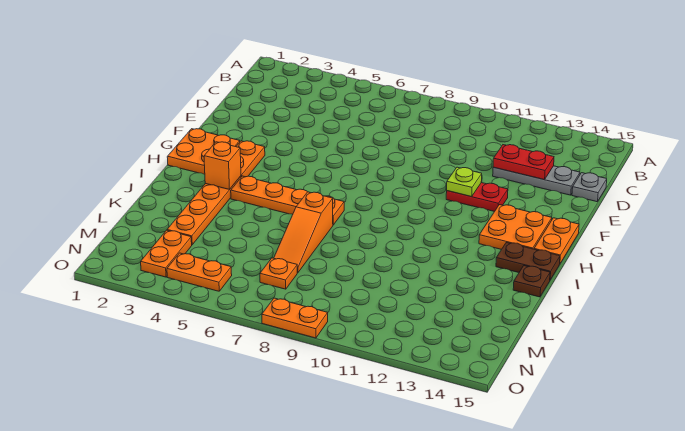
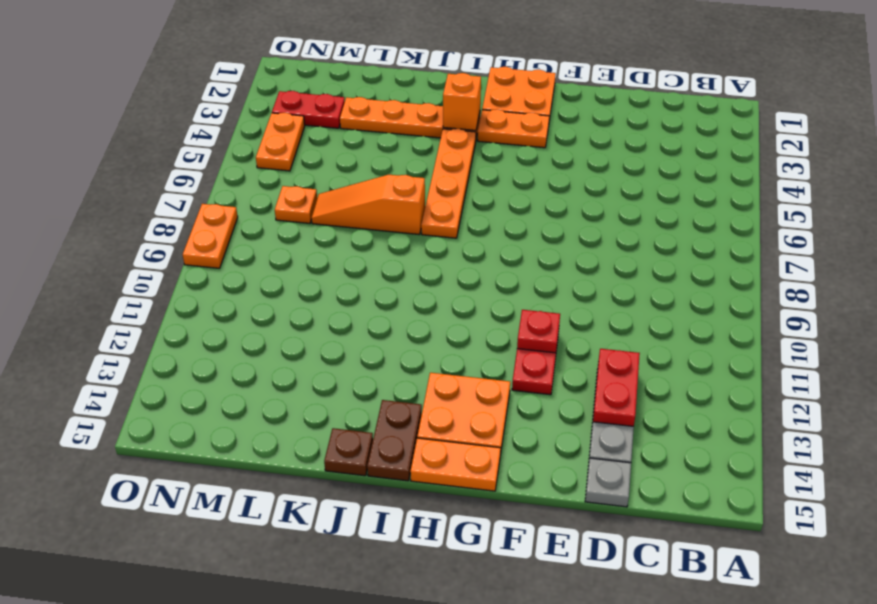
lime 1x1 plate [447,167,482,196] -> red 1x1 plate [517,310,560,353]
orange 1x2 plate [141,230,192,277] -> red 1x2 plate [272,91,345,128]

